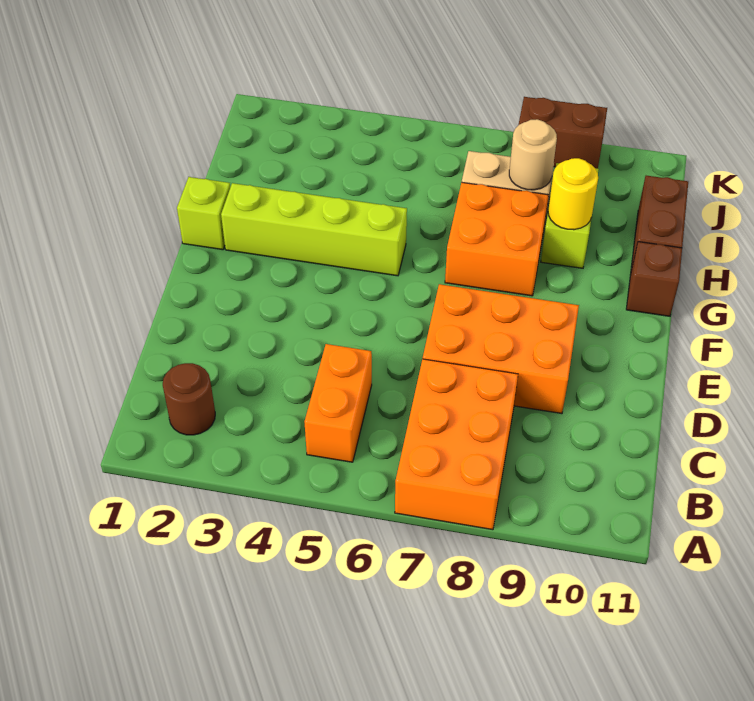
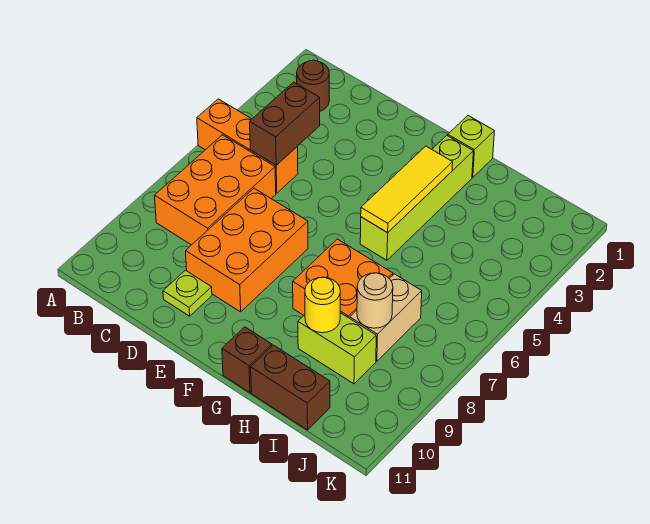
orange 2x3 brick [395,359,518,530] -> orange 2x3 brick turned to [155,135,276,245]
orange 1x2 brick [305,344,372,462] -> orange 1x3 brick [197,99,298,193]
none -> lime 1x1 plate [163,270,212,316]
none -> yellow 1x3 tile [361,146,453,233]
brown 1x2 brick [519,97,607,169] -> brown 1x2 brick moved to [250,82,320,165]

